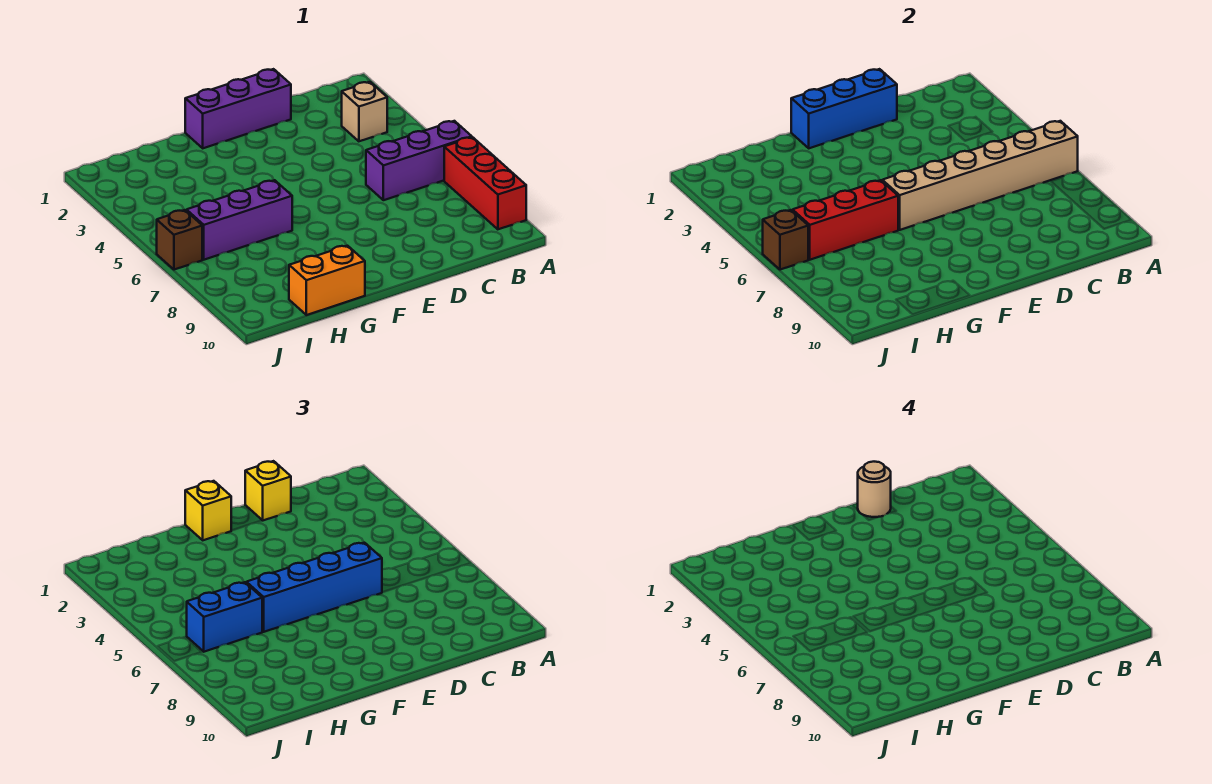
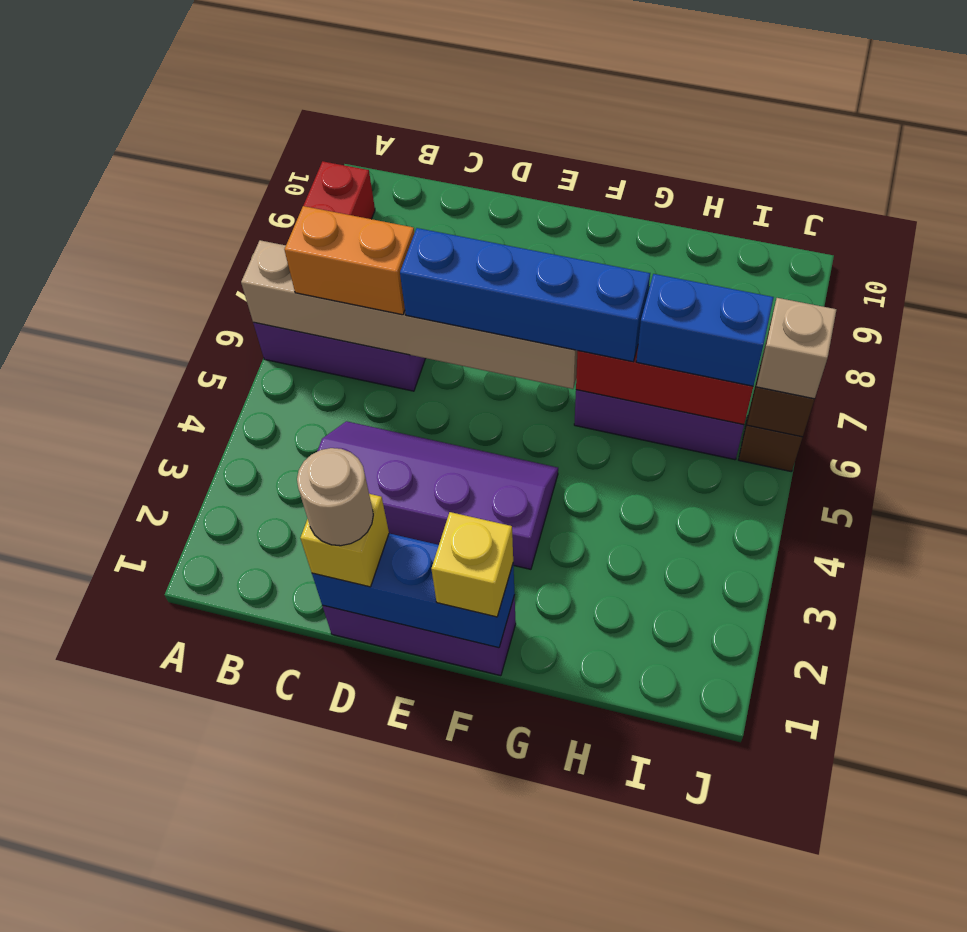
tan 1x1 brick [342,82,387,141] -> tan 1x1 brick moved to [756,298,836,399]
none -> purple 2x4 slope [318,421,558,569]
orange 1x2 brick [289,246,365,315] -> orange 1x2 brick moved to [284,206,414,315]

